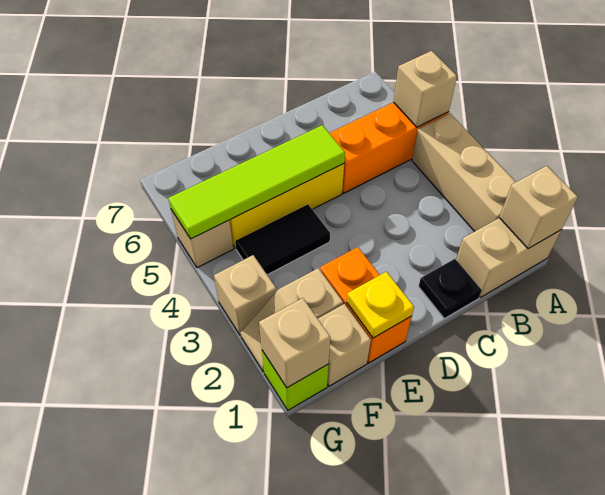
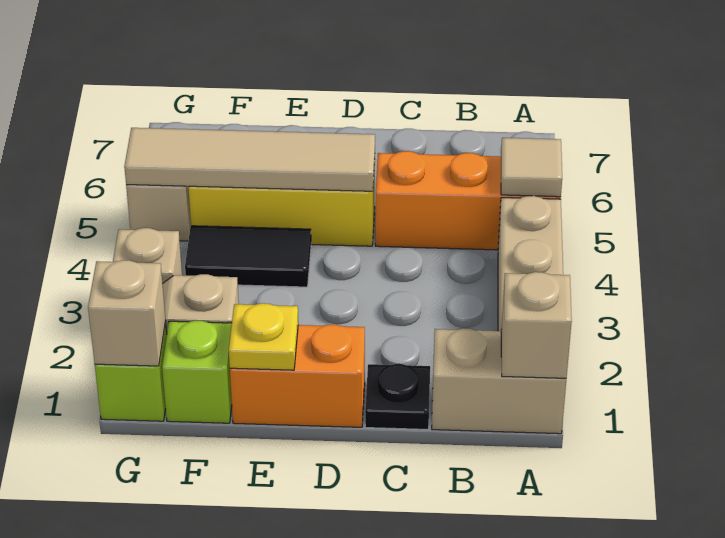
tan 1x1 brick [393,51,457,127] -> tan 1x1 tile [501,138,562,197]
lime 1x4 tile [168,125,345,239] -> tan 1x4 tile [124,128,375,191]
orange 1x2 brick [320,247,412,363] -> orange 1x2 brick turned to [230,325,365,427]
tan 1x1 brick [318,304,371,386] -> lime 1x1 brick [162,321,232,423]

